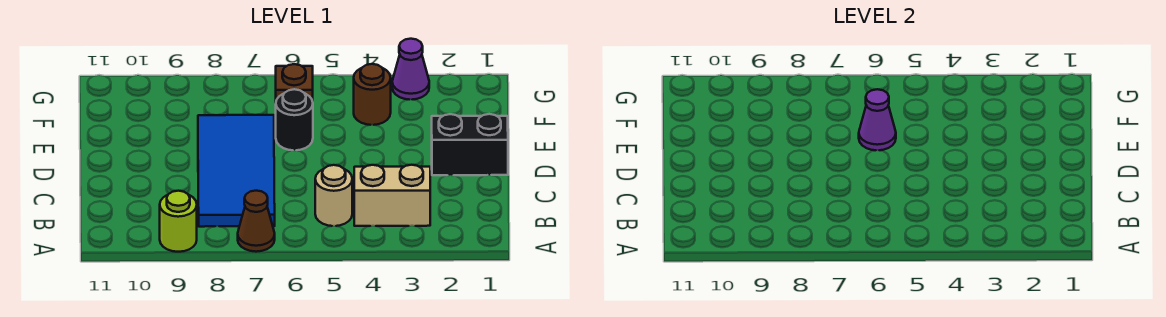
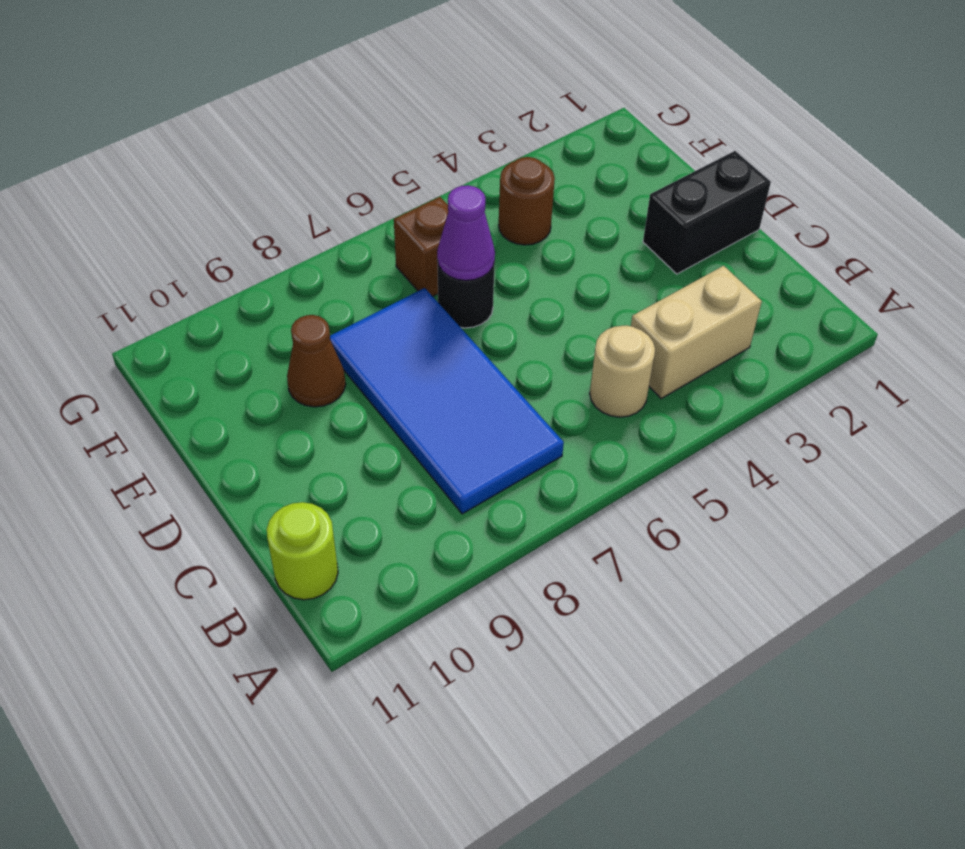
brown 1x1 cone [238,191,275,252] -> brown 1x1 cone moved to [287,315,346,407]
lime 1x1 round brick [160,191,197,252] -> lime 1x1 round brick moved to [267,502,338,600]
purple 1x1 cone [392,39,429,100] -> none

